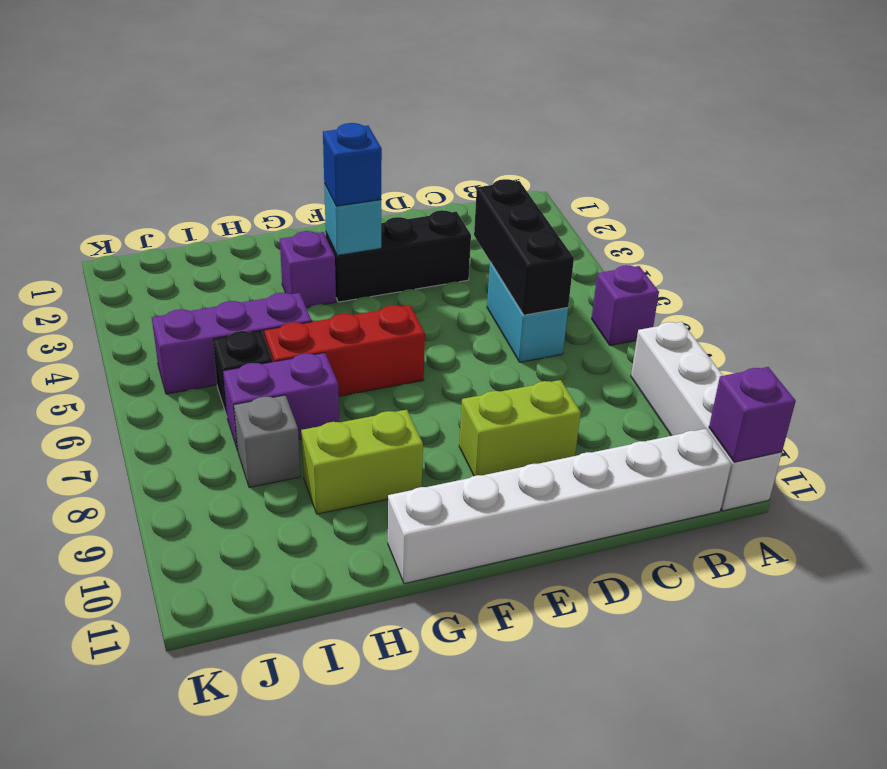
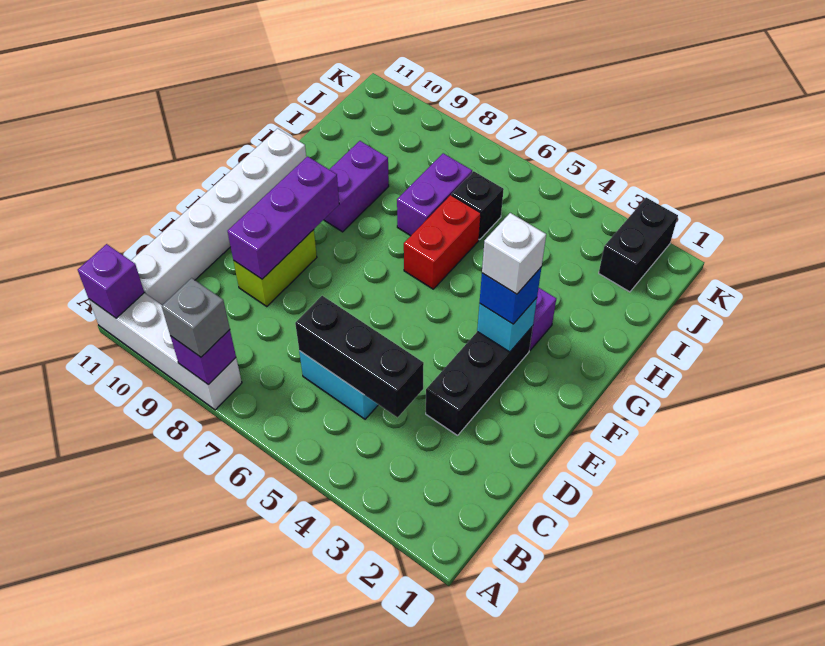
purple 1x1 brick [591,265,659,345] -> purple 1x1 brick moved to [171,330,236,385]
none -> white 1x1 brick [482,213,546,294]
red 1x3 brick [264,305,425,396] -> red 1x2 brick [404,195,481,289]
lime 1x2 brick [301,410,423,514] -> purple 1x2 brick [324,141,389,232]
purple 1x3 brick [152,293,312,394] -> purple 1x3 brick moved to [228,156,339,279]
grey 1x1 brick [234,395,300,487] -> grey 1x1 brick moved to [162,278,230,357]
none -> black 1x2 brick [599,198,678,292]

